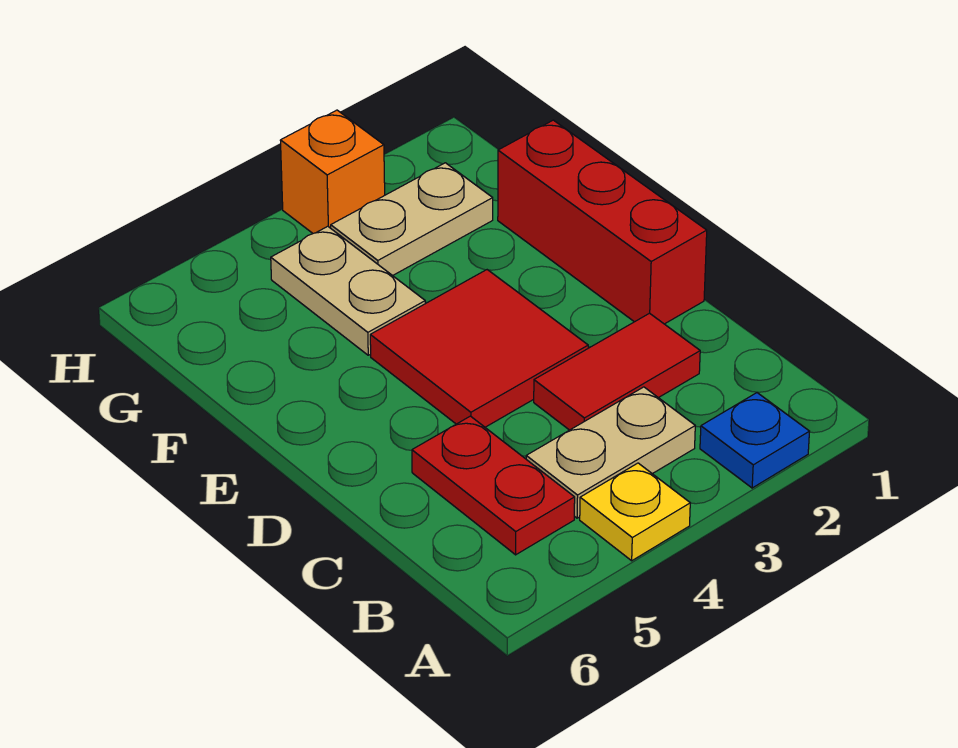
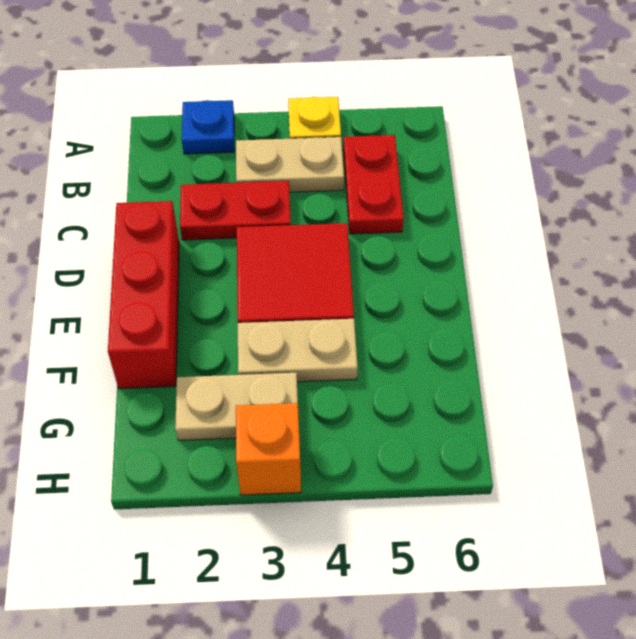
red 1x2 tile [534,313,700,430] -> red 1x2 plate [180,181,291,240]
tan 1x2 plate [271,226,425,355] -> tan 1x2 plate turned to [238,319,358,382]

